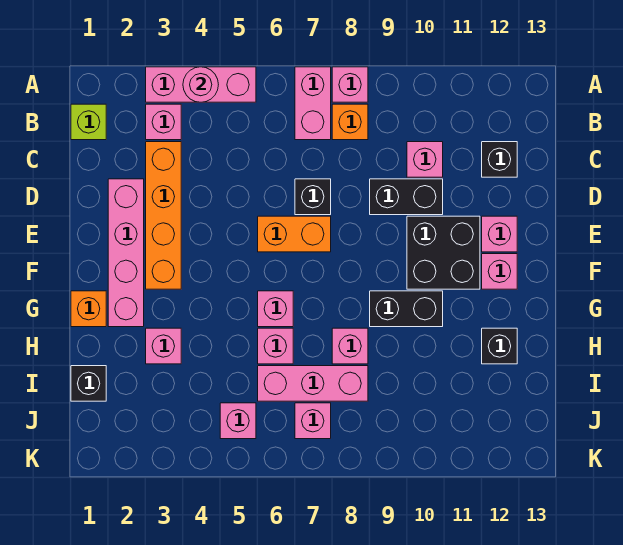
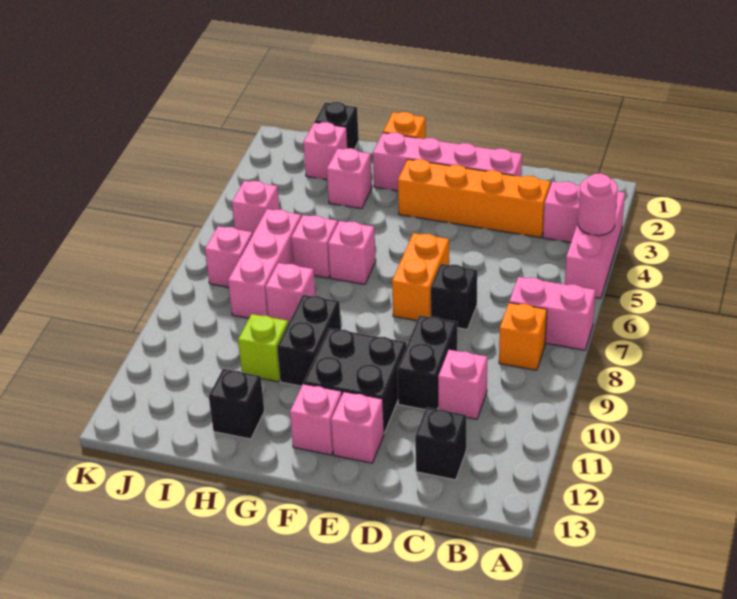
pink 1x1 brick [332,67,368,102] -> pink 1x1 brick moved to [303,122,348,180]
lime 1x1 brick [71,104,106,140] -> lime 1x1 brick moved to [238,314,288,382]

